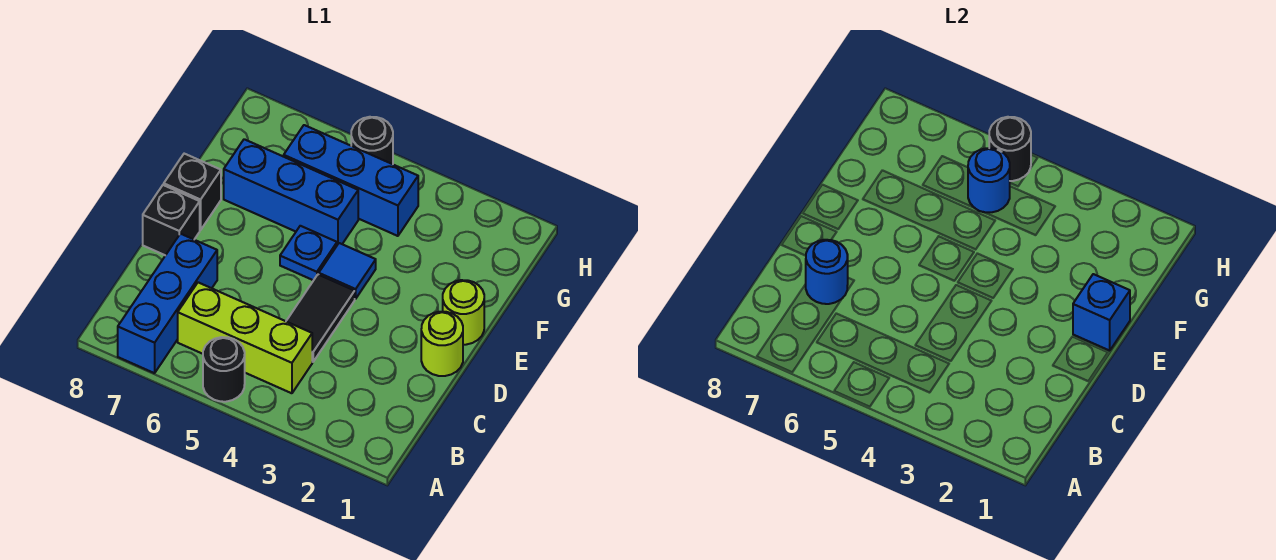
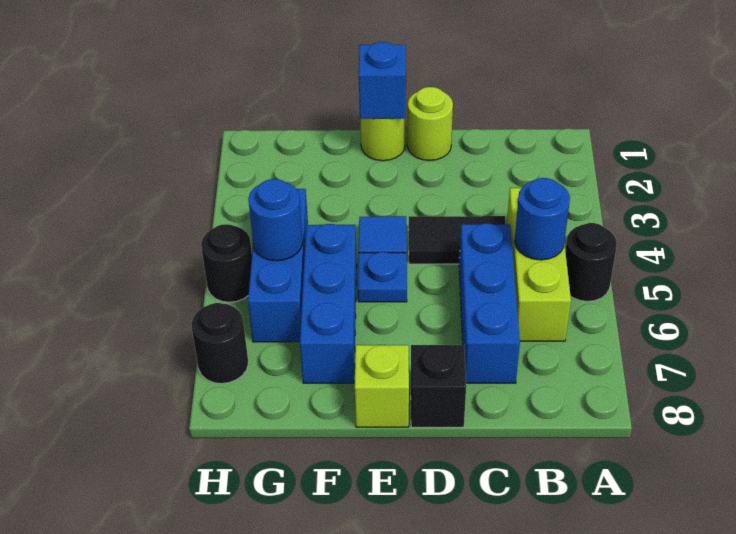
blue 1x3 brick [118,234,217,373] -> blue 1x3 brick turned to [459,223,520,383]
blue 1x1 round brick [806,240,848,304] -> blue 1x1 round brick moved to [514,178,570,260]
black 1x1 brick [164,154,221,230] -> lime 1x1 brick [355,345,409,427]
black 1x1 round brick [989,117,1031,181] -> black 1x1 round brick moved to [191,303,248,384]

